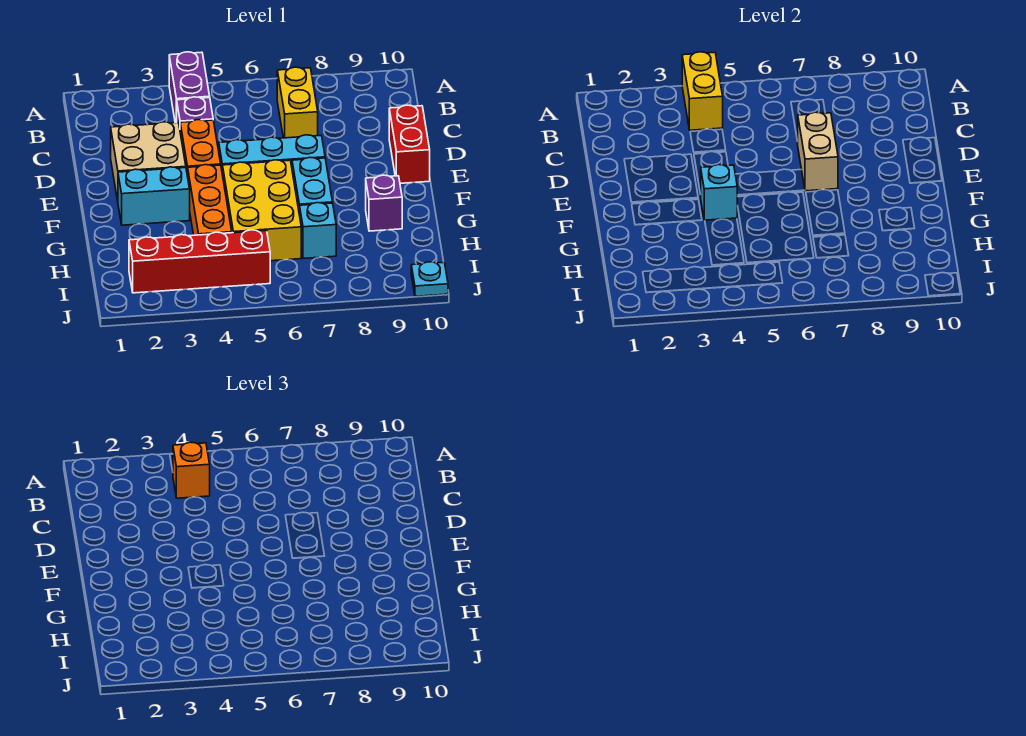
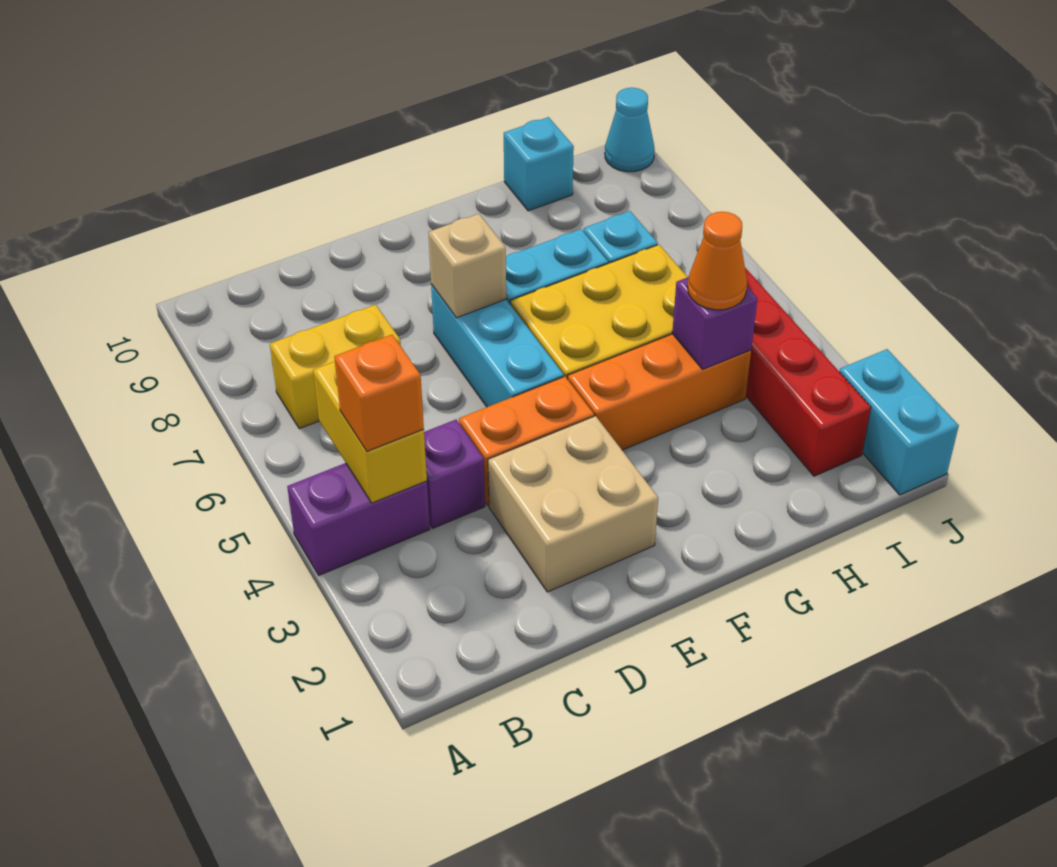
yellow 1x2 brick [682,52,723,130] -> yellow 1x2 brick turned to [313,362,427,503]
tan 1x2 brick [798,112,838,191] -> tan 1x1 brick [428,214,506,318]
red 1x2 brick [389,105,430,183] -> none
cyan 1x2 brick [118,167,190,225] -> cyan 1x2 brick moved to [839,349,959,495]
cyan 1x1 brick [701,165,737,221] -> cyan 1x1 brick moved to [504,117,574,211]
purple 1x1 brick [366,175,402,231] -> purple 1x1 brick moved to [672,277,758,369]
none -> orange 1x1 cone [687,212,747,310]
cyan 1x1 plate [411,262,448,296] -> cyan 1x1 cone [605,88,655,172]

